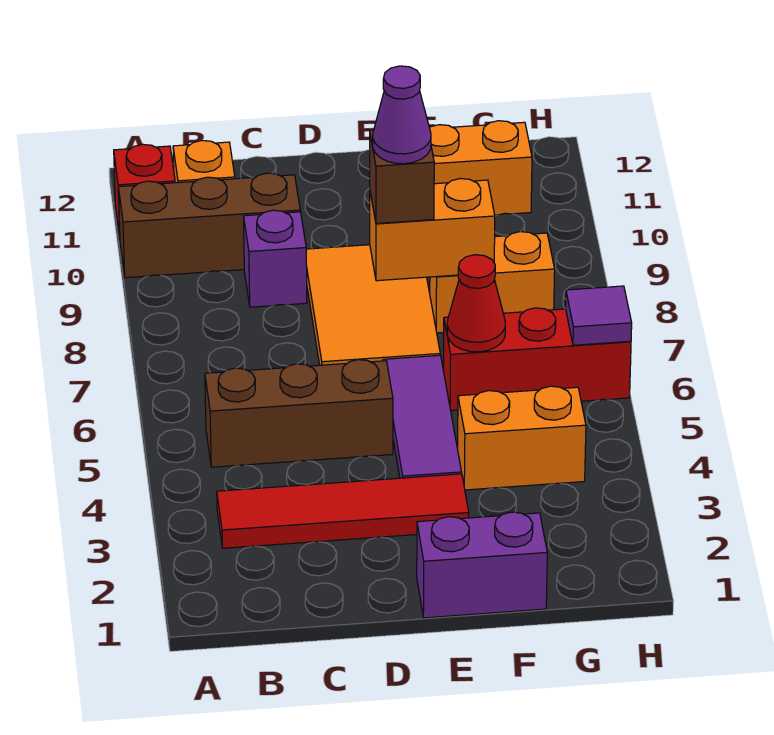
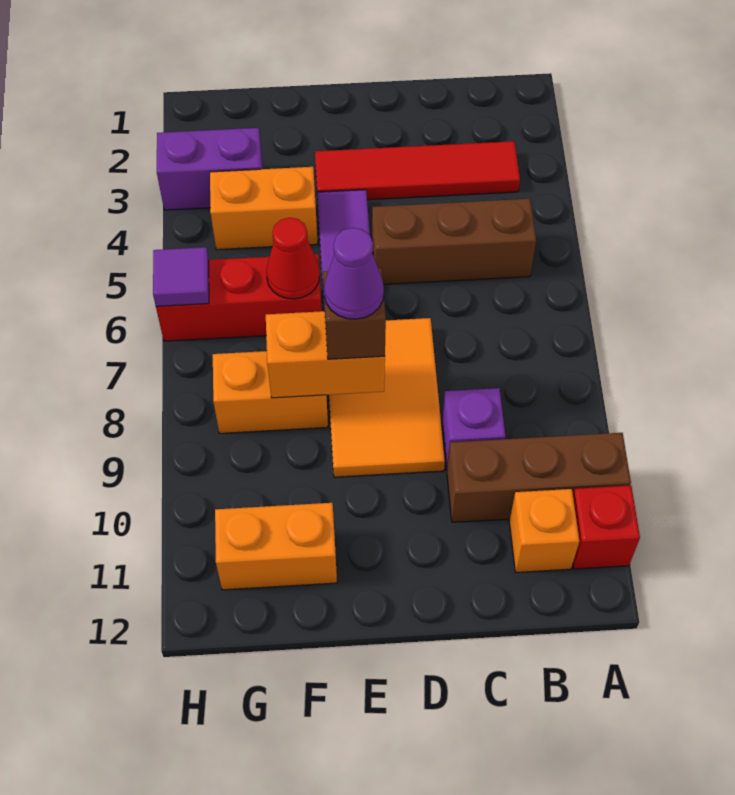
purple 1x2 brick [417,512,547,618] -> purple 1x2 brick moved to [157,128,263,210]

